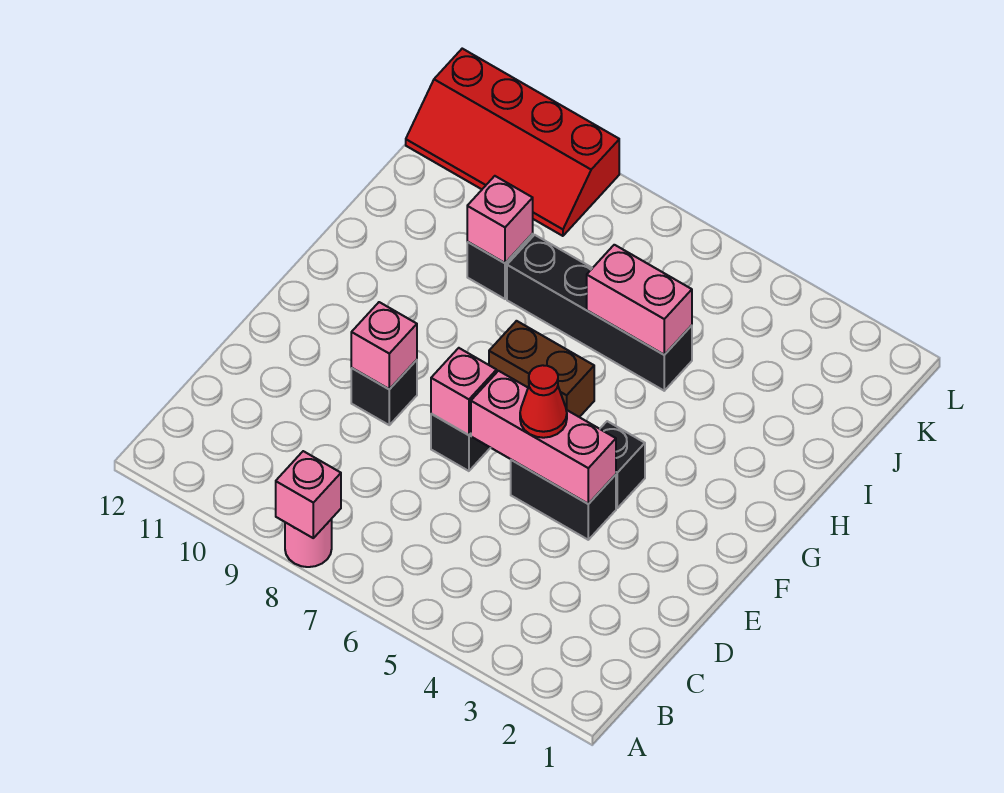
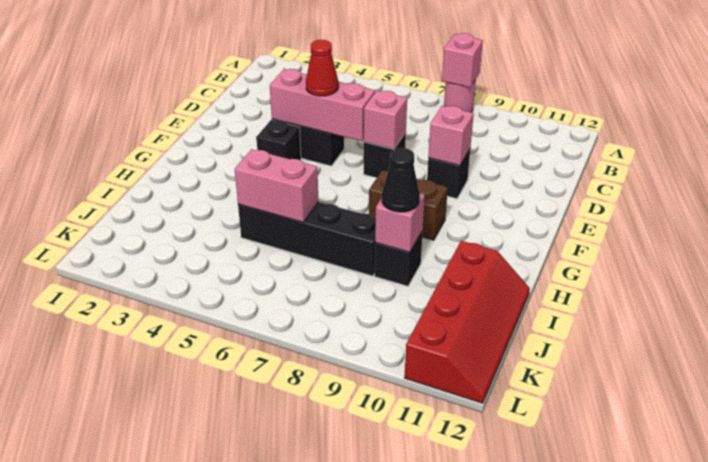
brown 1x2 brick [489,321,594,417] -> brown 1x2 brick moved to [369,170,448,240]
none -> black 1x1 cone [382,148,420,212]
red 2x4 slope [406,49,619,236] -> red 2x4 slope turned to [404,241,530,403]

